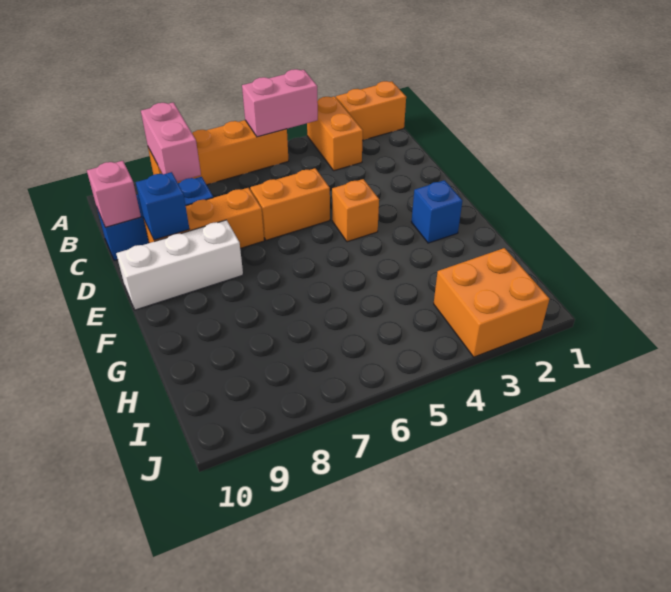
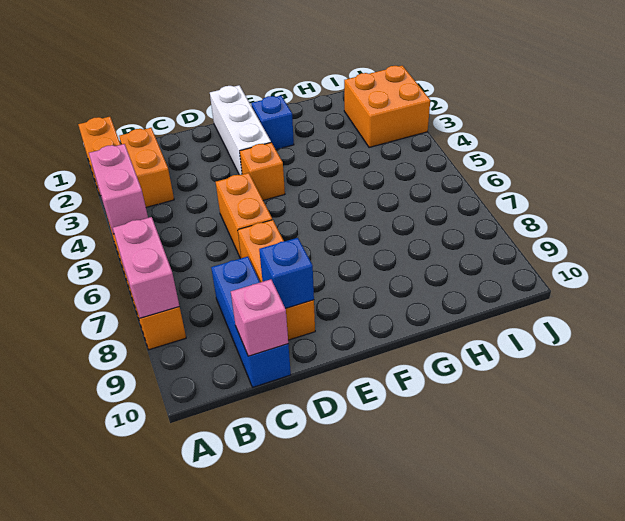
orange 1x2 brick [307,96,363,171] -> orange 1x2 brick turned to [119,128,174,207]
pink 1x2 brick [141,102,201,182] -> pink 1x2 brick turned to [113,217,180,318]
white 1x3 brick [116,220,243,310] -> white 1x3 brick moved to [210,85,271,175]

